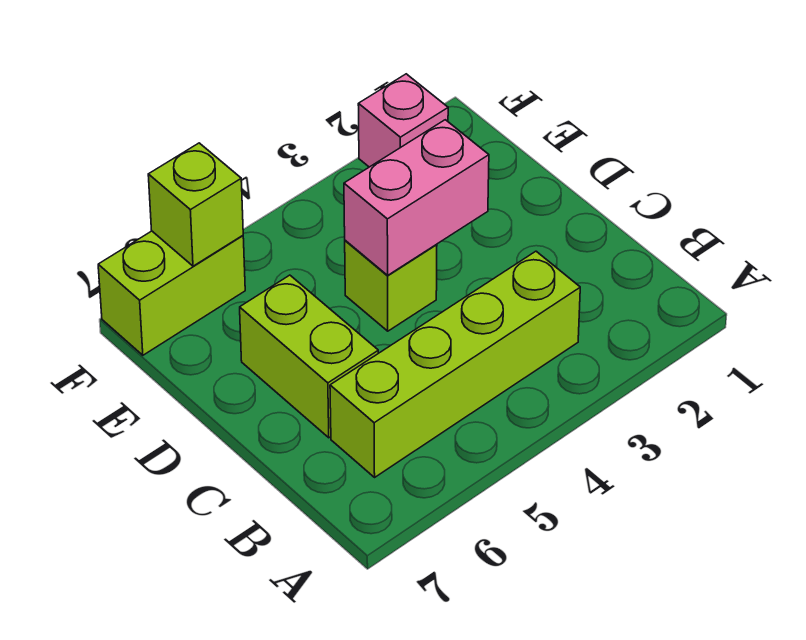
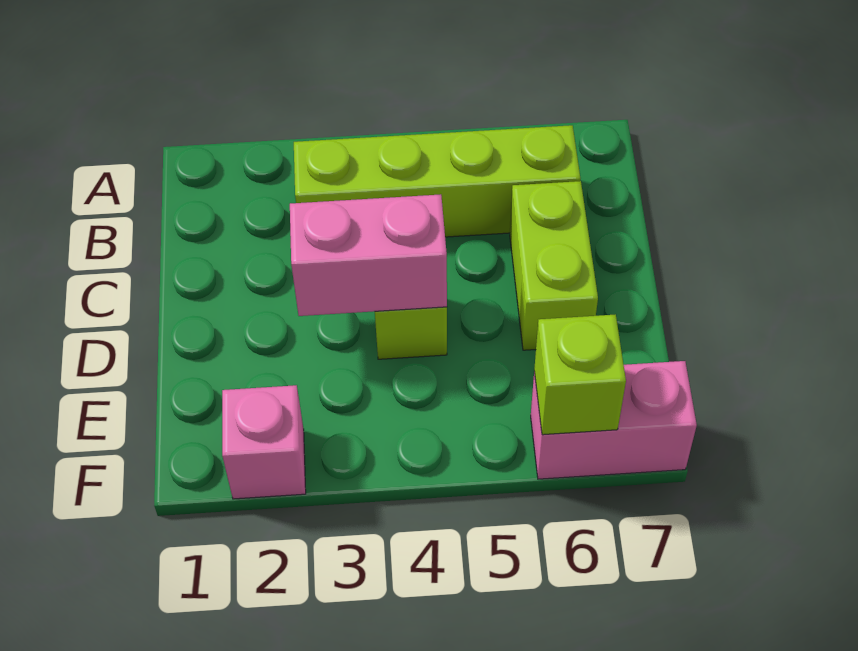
lime 1x2 brick [98,231,245,355] -> pink 1x2 brick [531,361,697,479]

